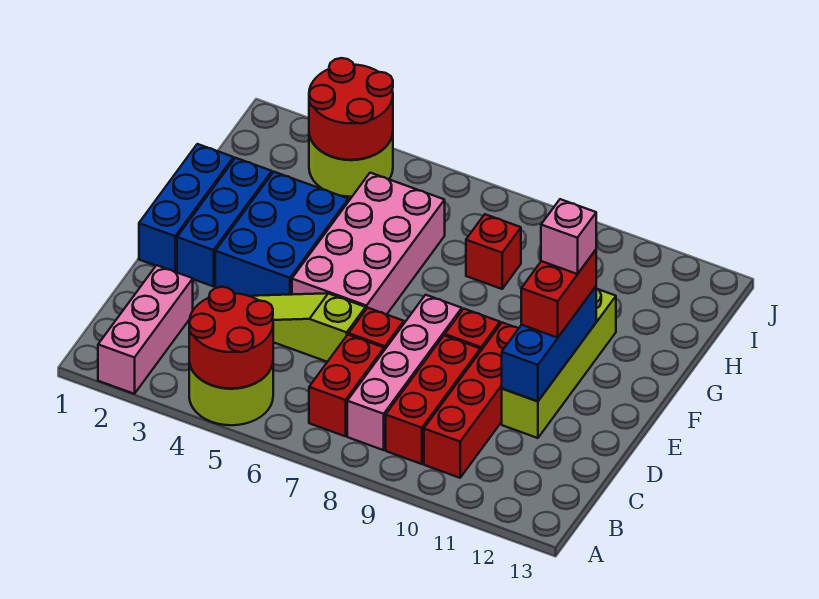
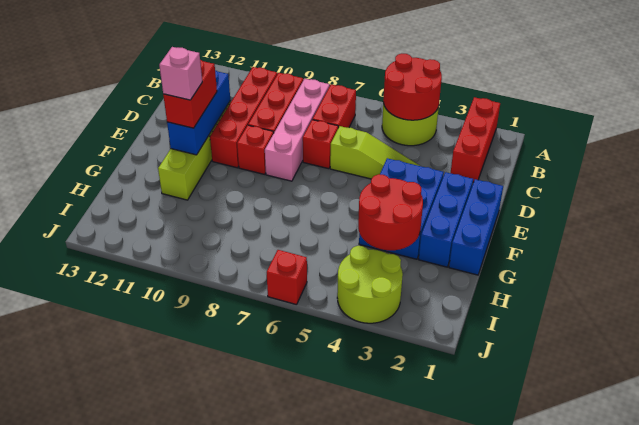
pink 1x3 brick [98,265,193,394] -> red 1x3 brick [451,97,500,182]
pink 2x4 brick [292,173,445,315] -> none
red 1x1 brick [466,214,521,289] -> red 1x1 brick moved to [267,250,307,305]
red 2x2 round brick [309,58,393,160] -> red 2x2 round brick moved to [358,174,423,250]

